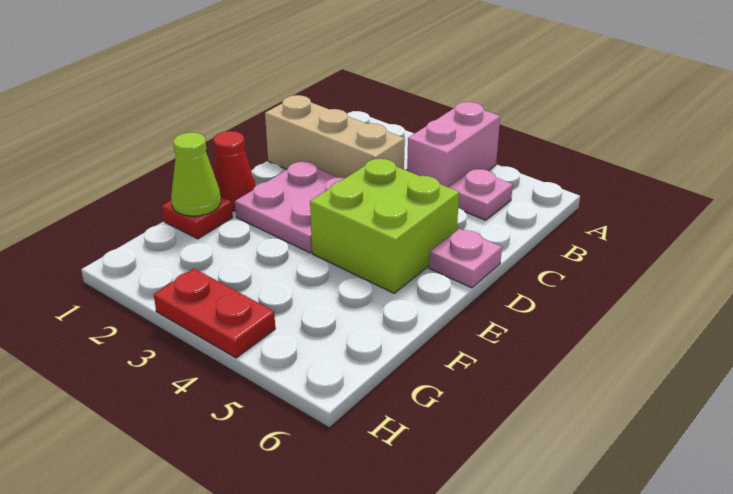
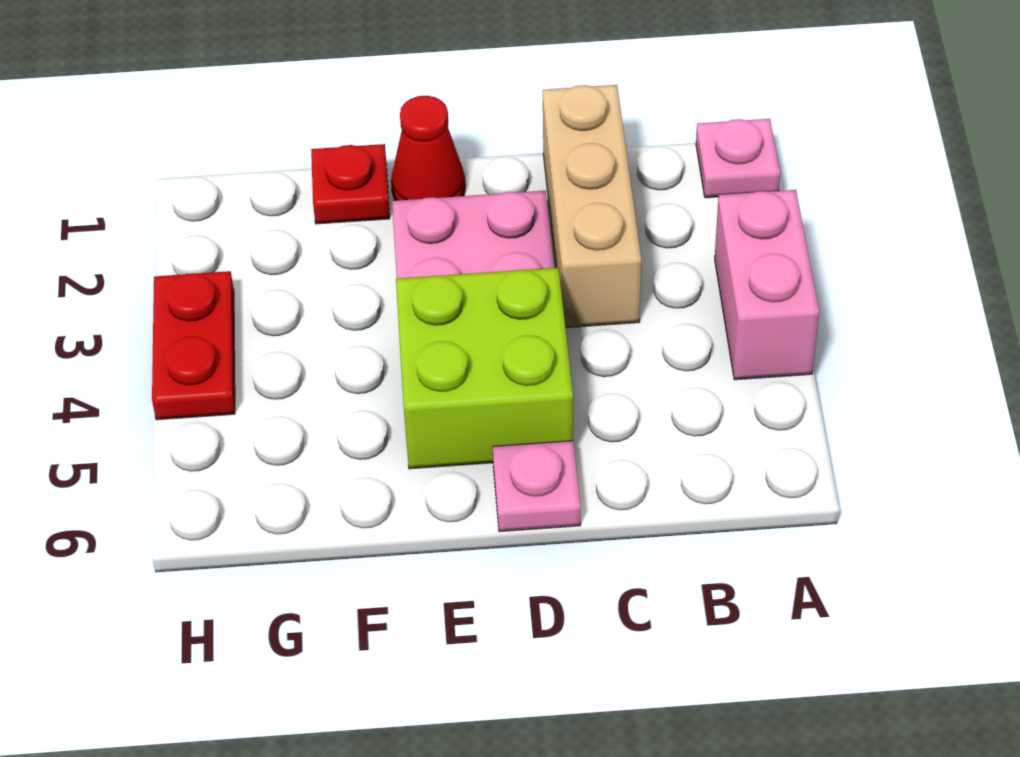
pink 1x2 brick [407,102,500,187] -> pink 1x2 brick turned to [715,190,819,380]
pink 1x1 plate [449,169,513,220] -> pink 1x1 plate moved to [696,119,780,198]
lime 1x1 cone [171,132,221,216] -> none

